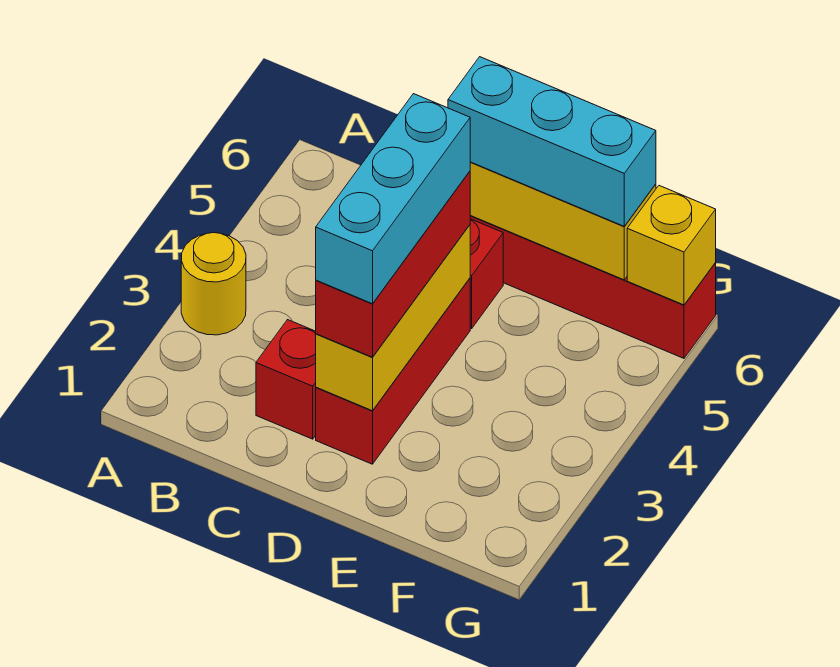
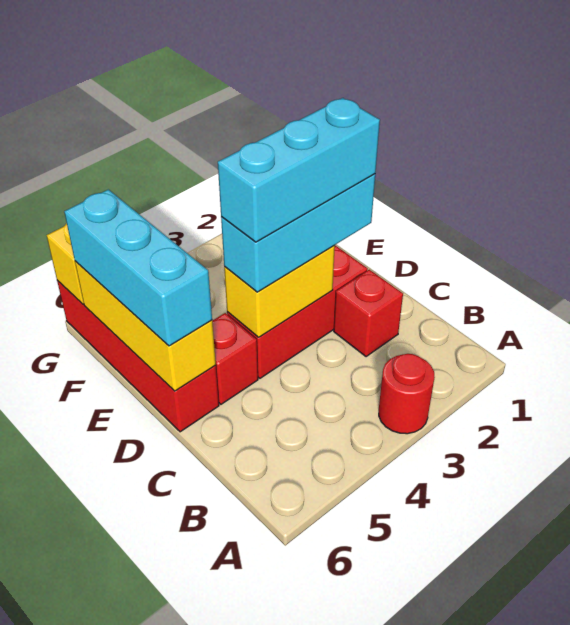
yellow 1x1 round brick [181,233,246,335] -> red 1x1 round brick [379,354,435,434]
yellow 1x3 brick [316,225,470,411] -> yellow 1x2 brick [224,245,335,337]
red 1x3 brick [316,171,470,357] -> cyan 1x3 brick [221,174,375,292]

